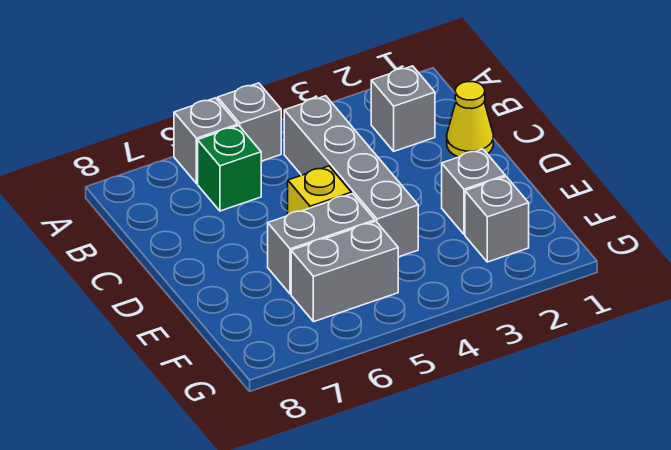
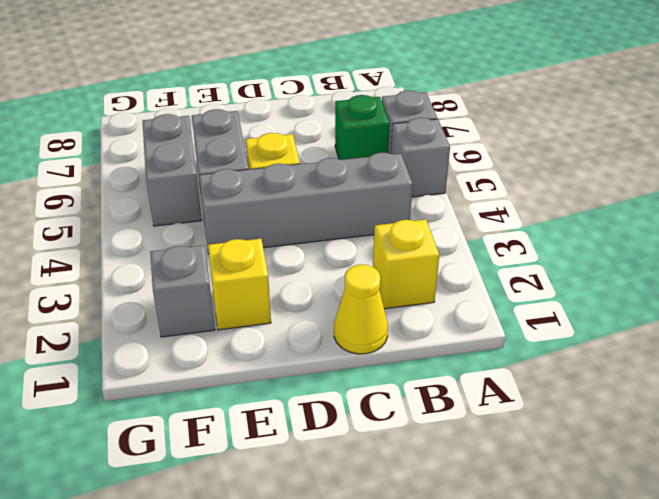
grey 1x1 brick [371,66,435,151] -> yellow 1x1 brick [373,219,439,309]
grey 1x1 brick [442,149,505,234] -> yellow 1x1 brick [208,239,271,330]

